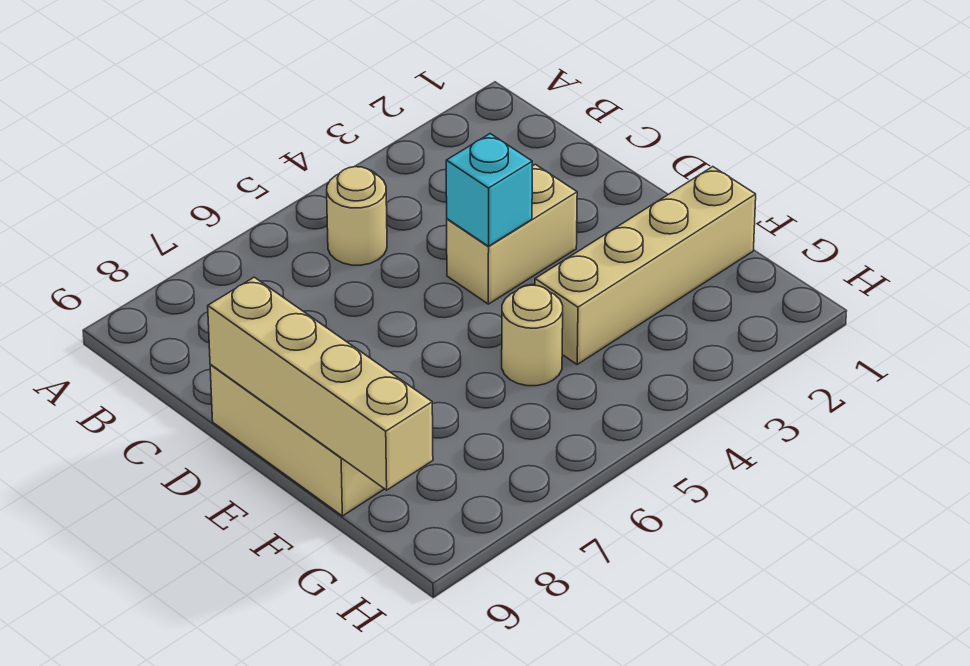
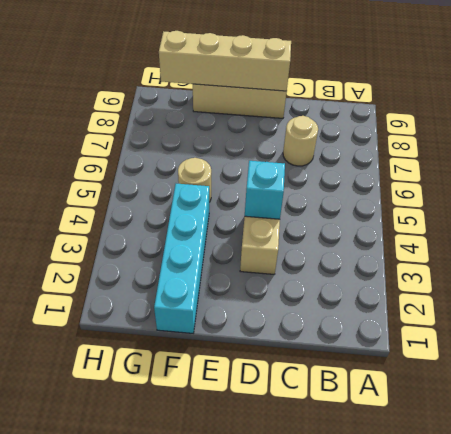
tan 1x1 round brick [327,167,387,265] -> tan 1x1 round brick moved to [283,116,318,166]
tan 1x4 brick [535,167,756,364] -> cyan 1x4 brick [154,184,209,333]

